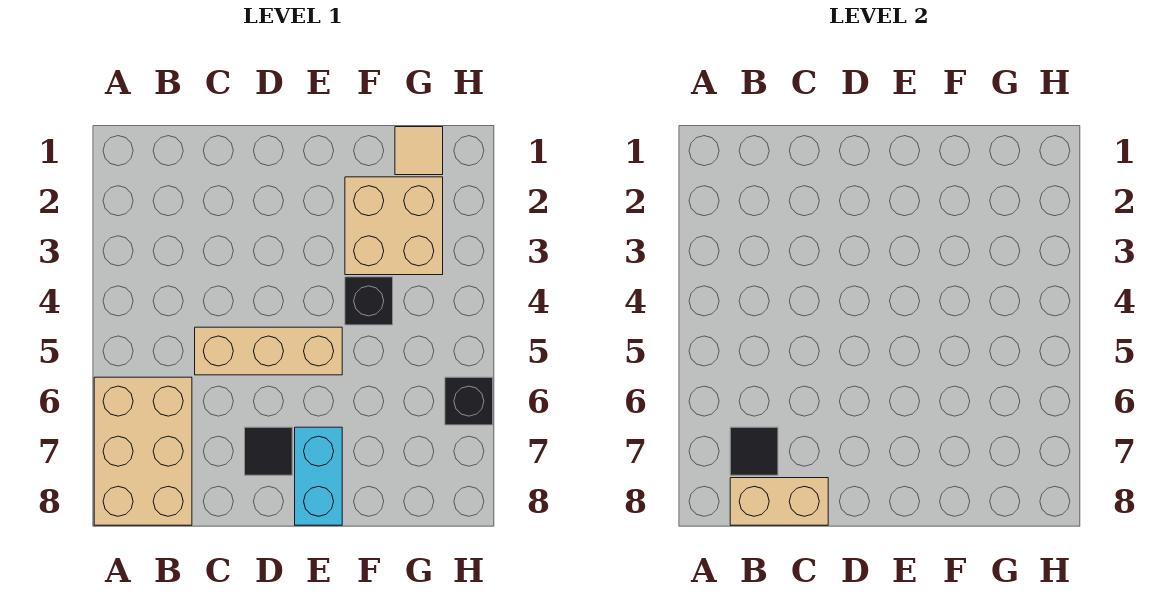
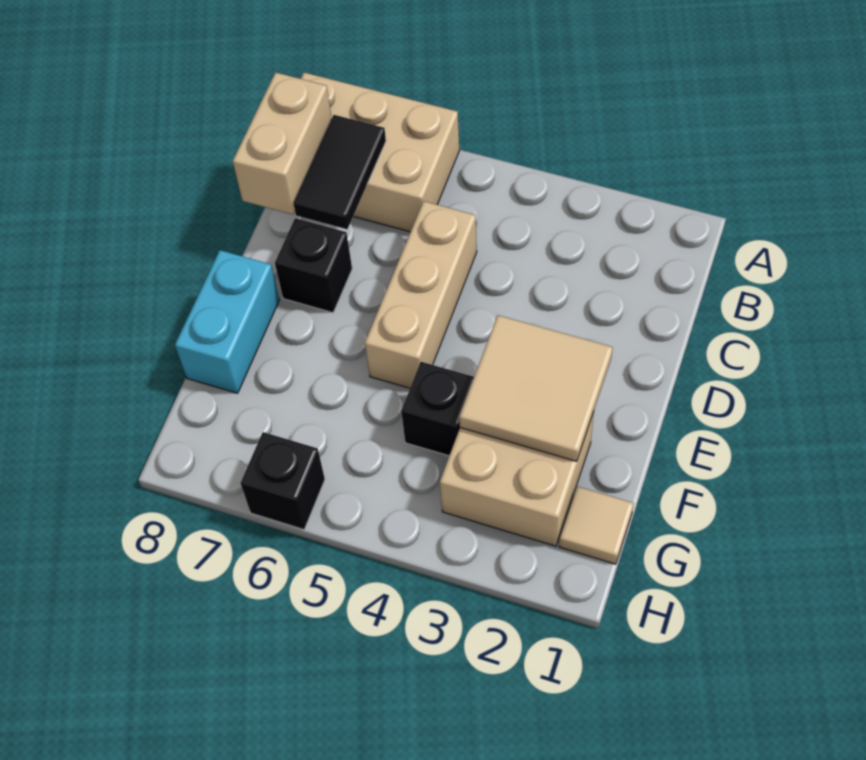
black 1x1 tile [730,427,778,475] -> black 1x2 tile [293,115,386,229]
black 1x1 tile [245,427,292,475] -> black 1x1 brick [275,218,352,313]
none -> tan 2x2 tile [459,315,613,461]
cyan 1x2 brick [295,427,342,525] -> cyan 1x2 brick turned to [175,250,279,393]

